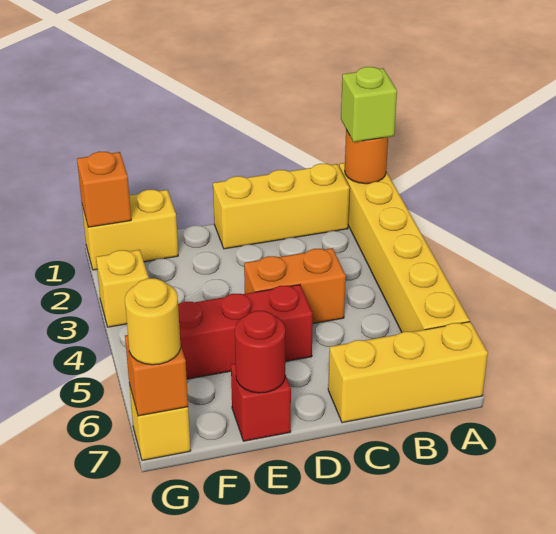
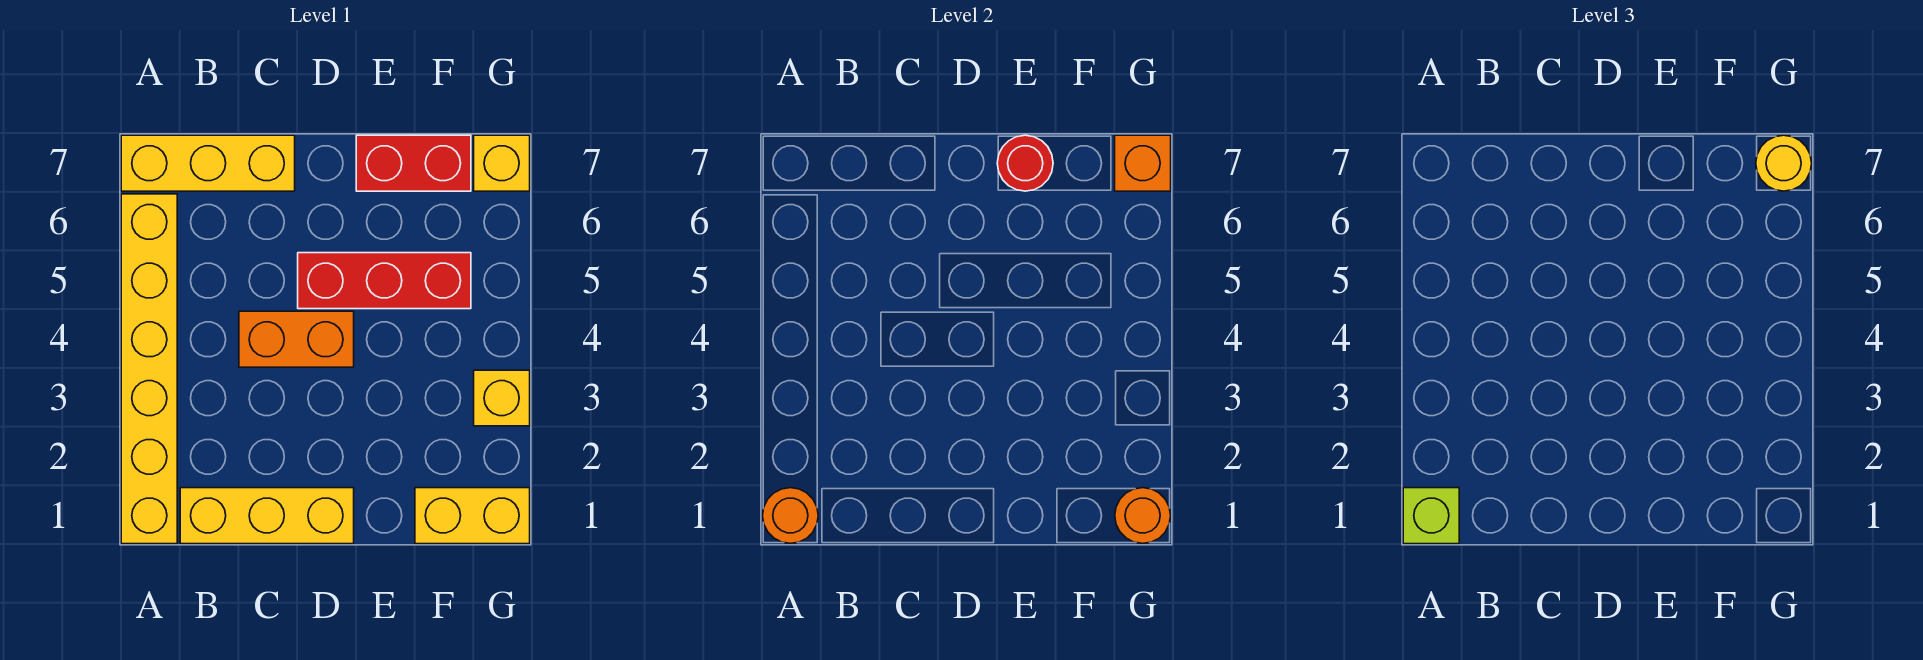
red 1x1 brick [231,363,291,441] -> red 1x2 brick [356,135,471,191]
orange 1x1 brick [77,151,131,227] -> orange 1x1 round brick [1115,488,1171,544]

